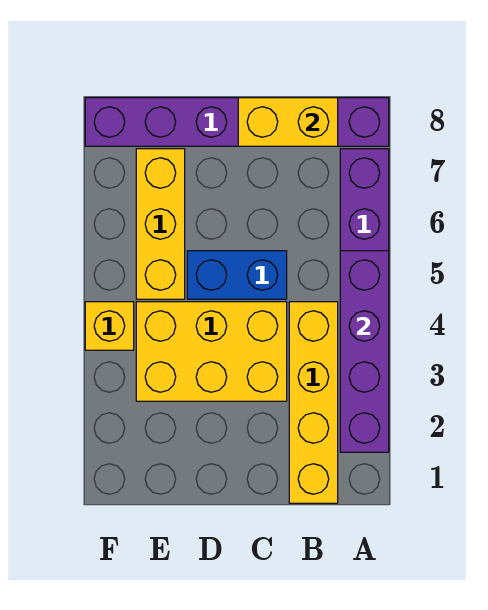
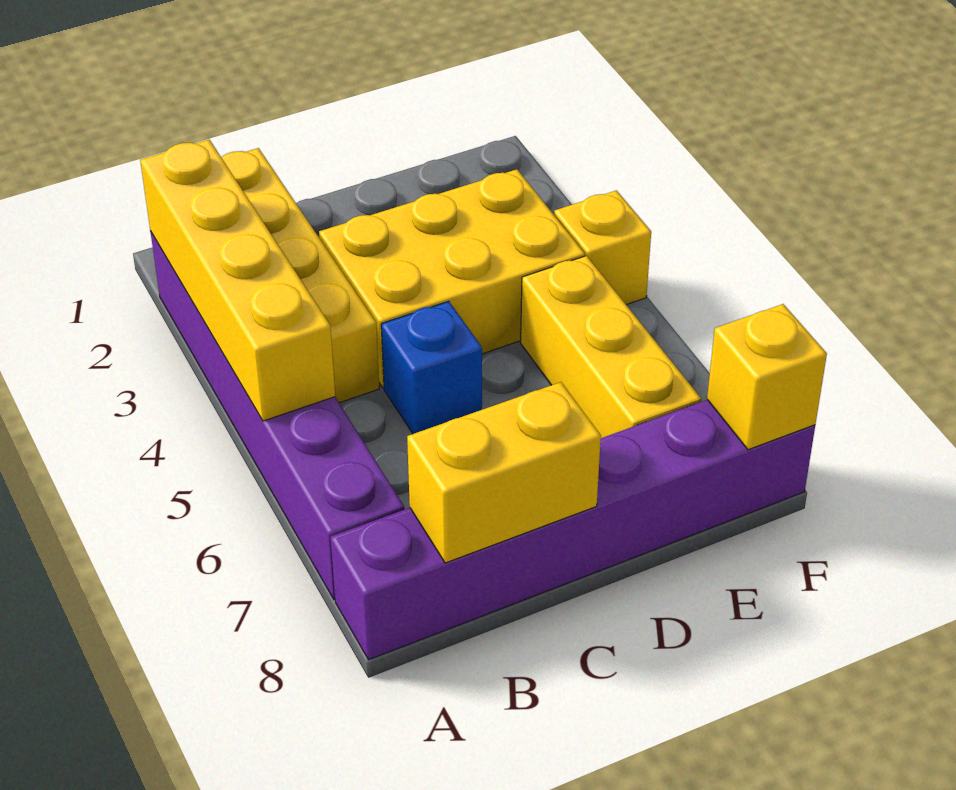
purple 1x4 brick [340,251,389,452] -> yellow 1x4 brick [140,140,335,421]
blue 1x2 brick [187,251,287,299] -> blue 1x1 brick [381,301,482,434]
none -> yellow 1x1 brick [707,304,827,450]

